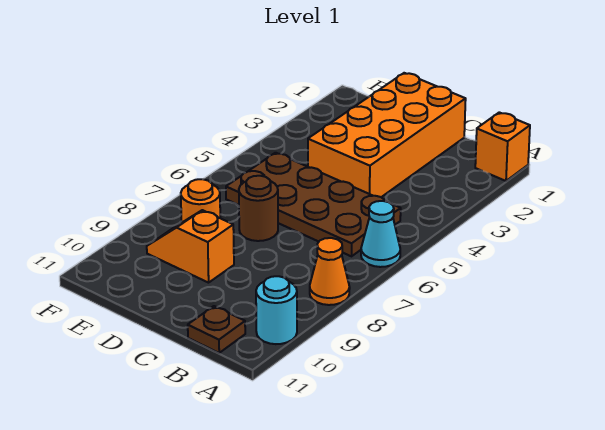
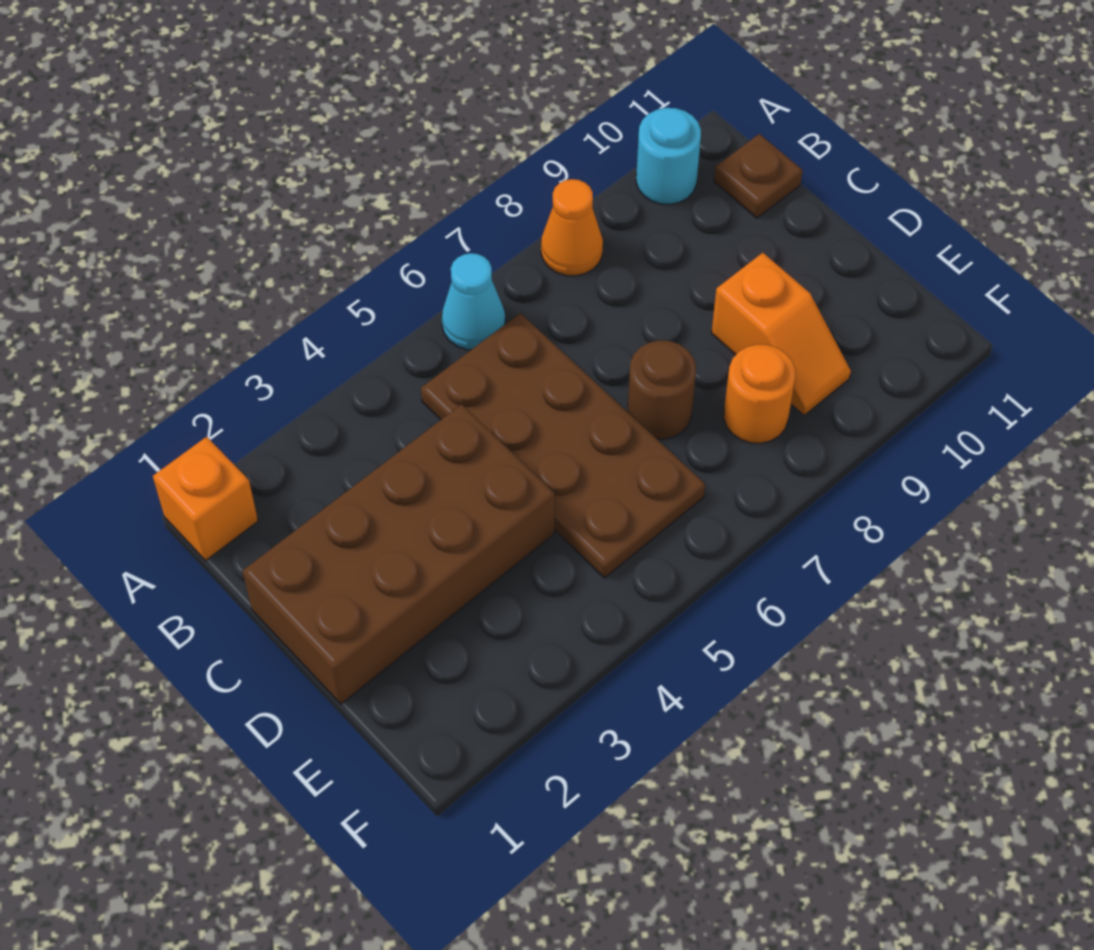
orange 2x4 brick [308,73,466,197] -> brown 2x4 brick [242,404,555,704]

